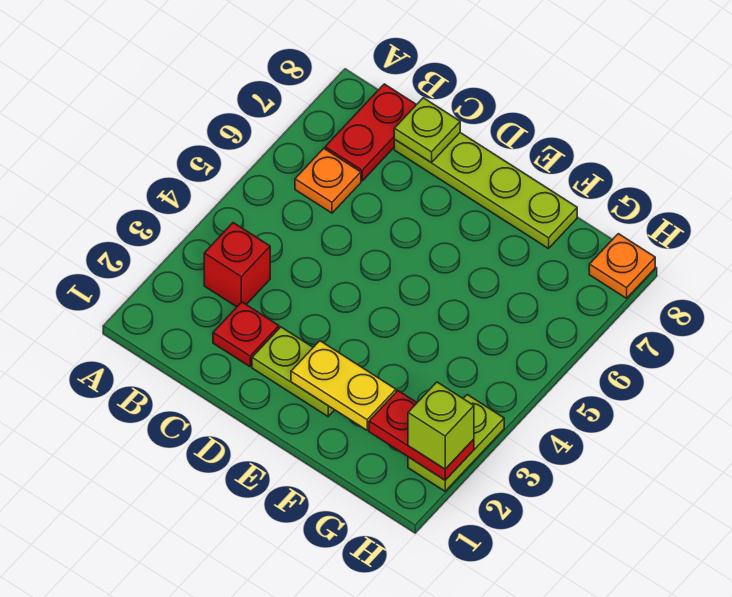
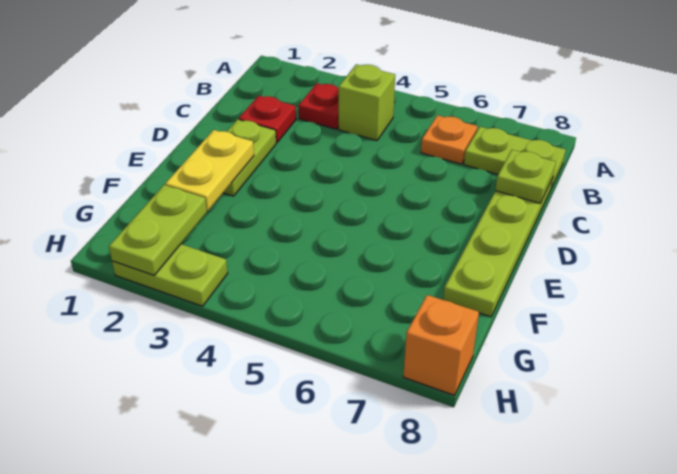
red 1x1 brick [204,223,270,307] -> red 1x1 plate [299,83,339,129]
red 1x2 plate [325,84,416,181] -> lime 1x2 plate [464,127,566,188]
red 1x2 plate [369,391,474,480] -> lime 1x2 plate [109,185,207,275]
lime 1x1 brick [408,382,474,469] -> lime 1x1 brick moved to [339,64,395,141]
orange 1x1 plate [589,234,655,298] -> orange 1x1 brick [403,295,479,395]

